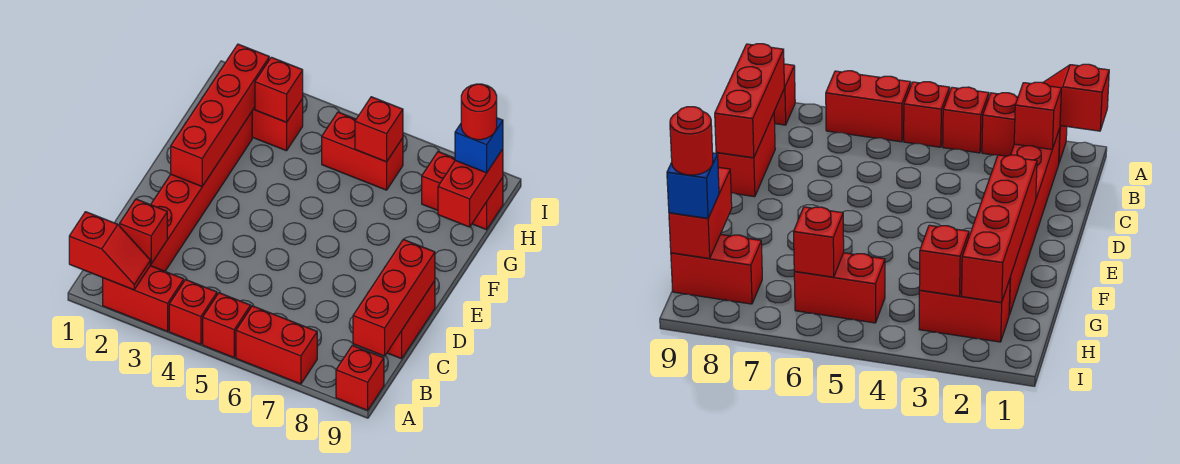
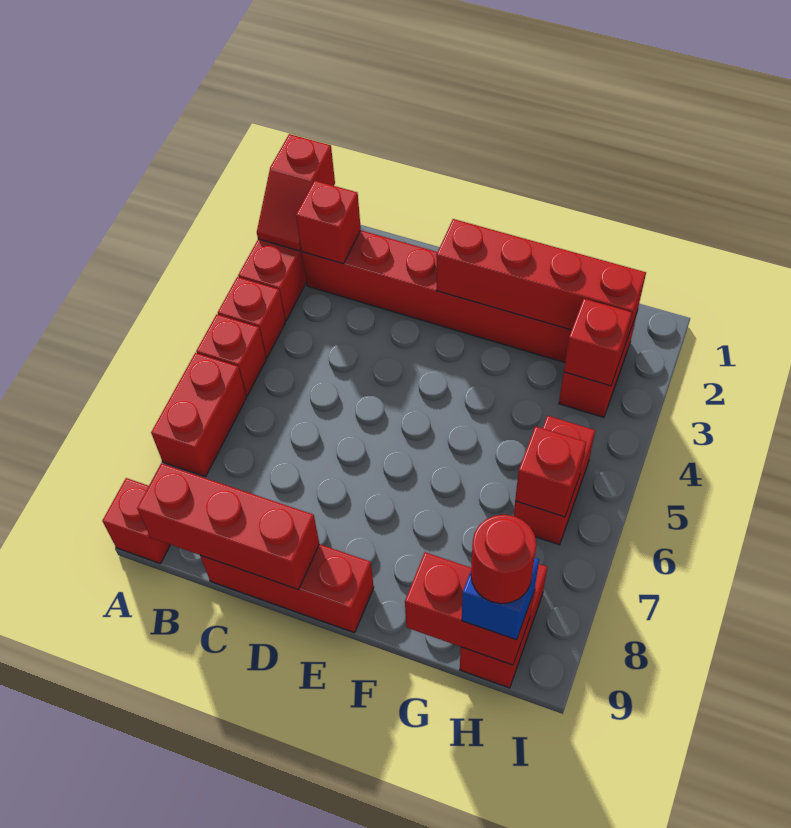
red 1x2 brick [387,281,435,359] -> red 1x3 brick [200,544,374,633]

